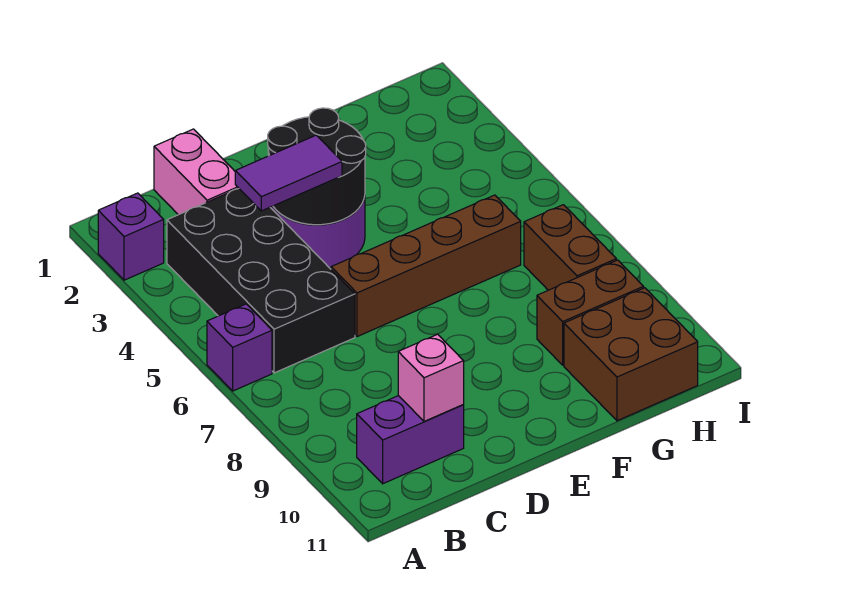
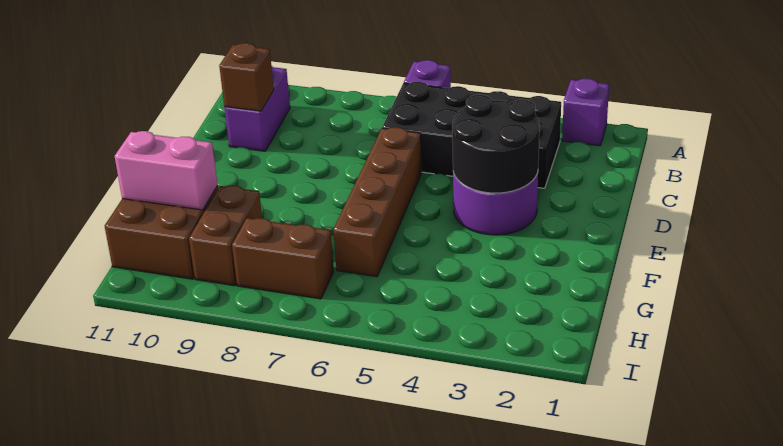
pink 1x2 brick [154,129,238,215] -> pink 1x2 brick moved to [115,131,218,210]
purple 1x2 tile [235,135,342,211] -> none
pink 1x1 brick [398,334,464,421] -> brown 1x1 brick [219,43,274,111]

